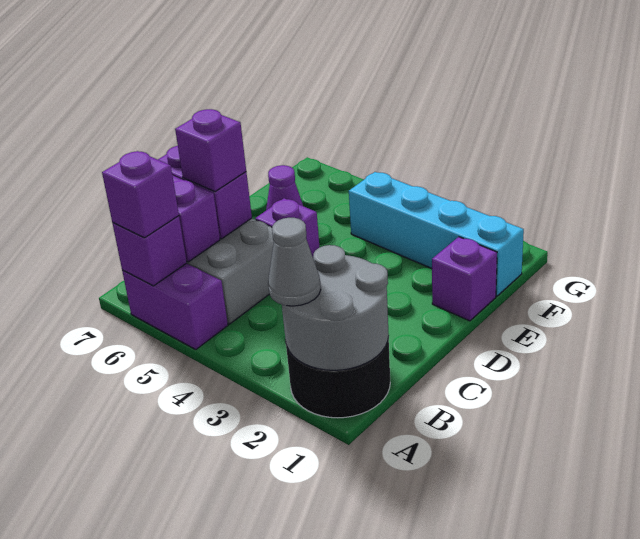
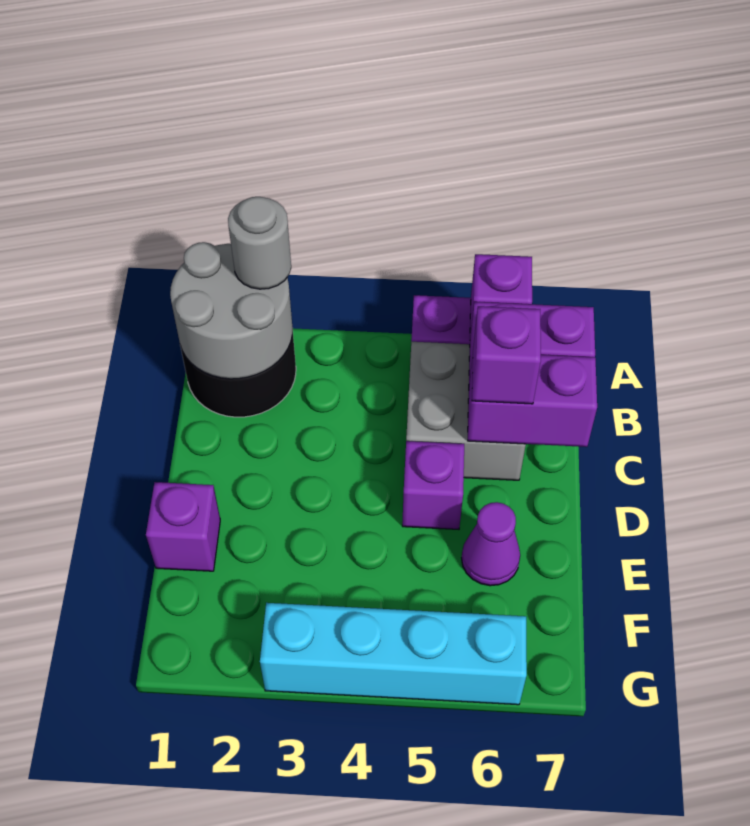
grey 1x1 cone [268,218,321,306] -> grey 1x1 round brick [228,197,291,289]
purple 1x1 brick [102,151,179,238] -> none
cyan 1x4 brick [349,172,524,296] -> cyan 1x4 brick moved to [260,603,527,705]

